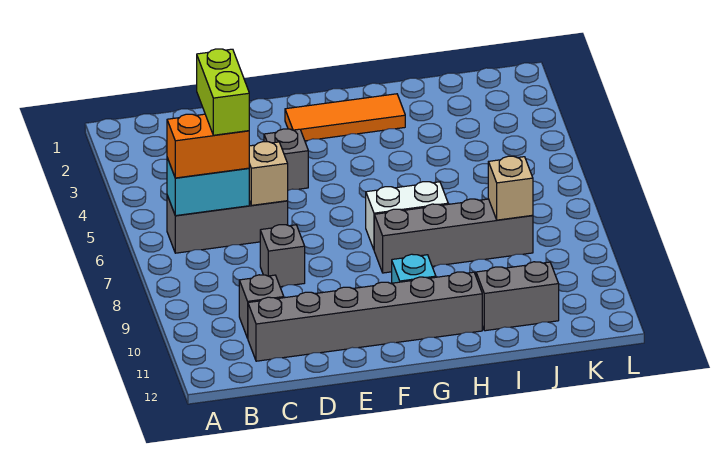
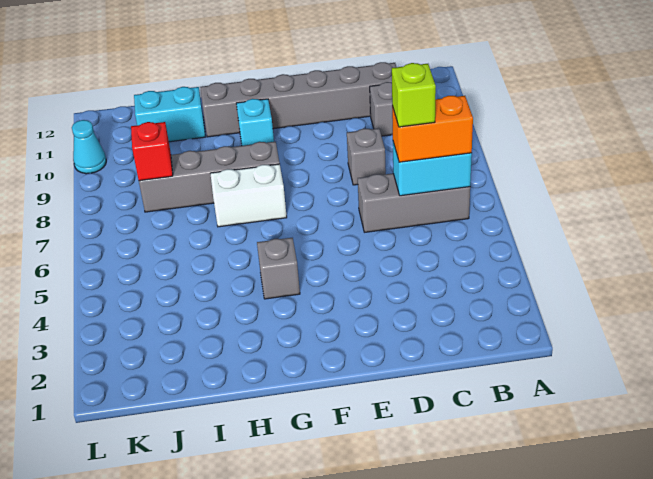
lime 1x2 brick [197,49,249,135] -> lime 1x1 brick [392,63,436,127]
tan 1x1 brick [249,142,288,205] -> none
grey 1x1 brick [264,129,308,190] -> grey 1x1 brick moved to [257,238,300,299]
orange 1x3 tile [285,94,405,141] -> none
grey 1x2 brick [476,262,559,331] -> cyan 1x2 brick [134,87,205,142]
tan 1x1 brick [488,156,533,220] -> red 1x1 brick [131,122,173,181]
none -> cyan 1x1 cone [72,120,106,174]

